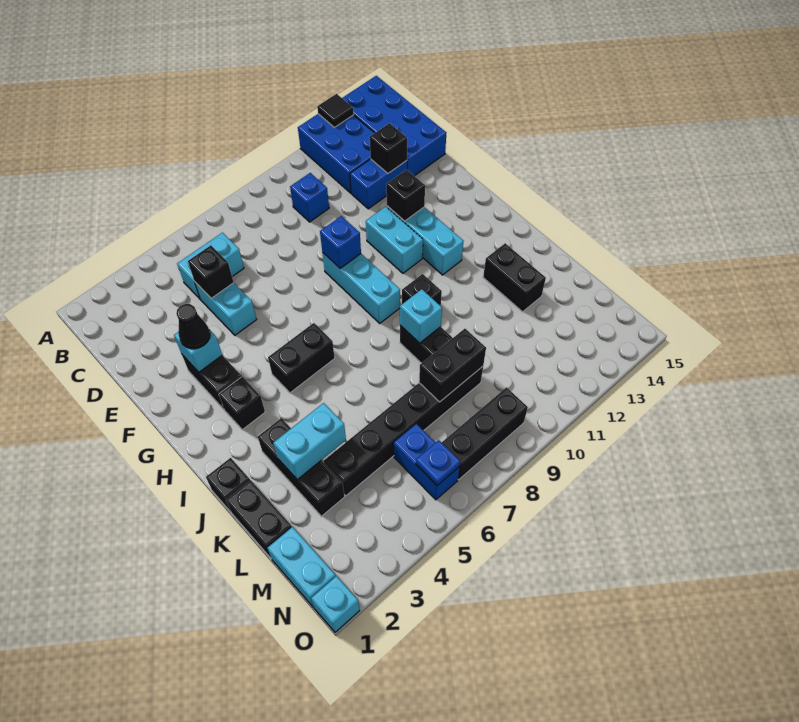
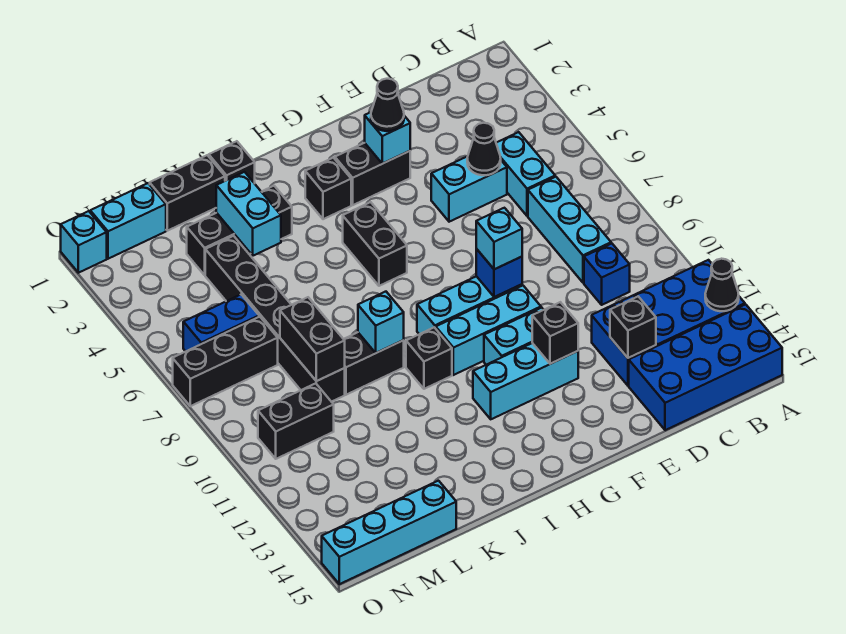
black 1x1 tile [317,94,354,127] -> black 1x1 cone [705,259,739,311]
none -> cyan 1x3 brick [528,177,611,283]
black 1x1 brick [188,245,234,298] -> black 1x1 cone [467,123,501,175]
none -> cyan 1x1 brick [476,208,522,269]
none -> cyan 1x3 brick [436,285,541,375]
black 1x2 brick [483,243,546,312] -> black 1x2 brick moved to [258,383,334,459]
none -> cyan 1x4 brick [322,481,456,584]
blue 1x1 plate [416,440,460,486] -> none
black 1x3 brick [442,387,528,480] -> black 1x3 brick turned to [173,317,278,406]

